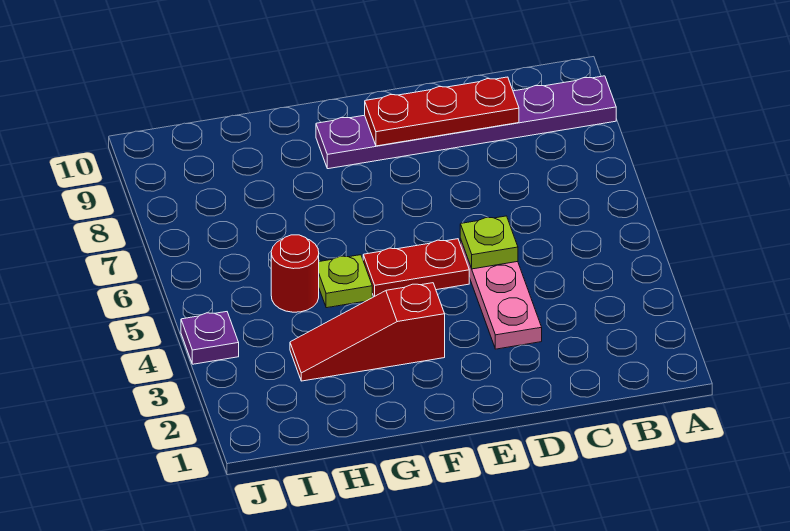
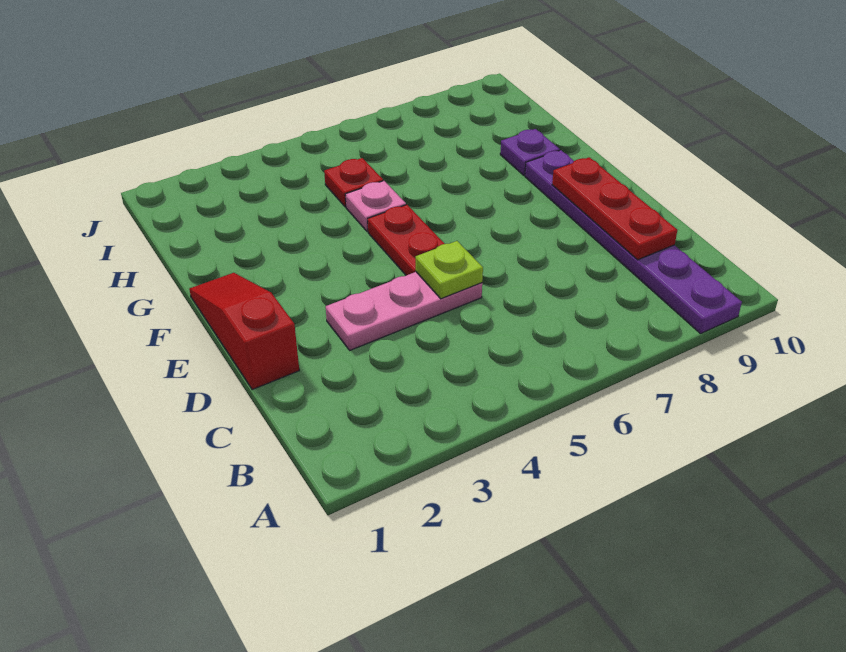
red 1x3 slope [290,283,445,381] -> red 1x3 slope moved to [189,273,299,389]
lime 1x1 plate [319,255,372,308] -> pink 1x1 plate [345,181,406,232]
red 1x1 round brick [271,235,319,312] -> red 1x1 plate [324,158,383,207]
purple 1x1 plate [181,312,239,364] -> purple 1x1 plate moved to [500,129,560,175]

